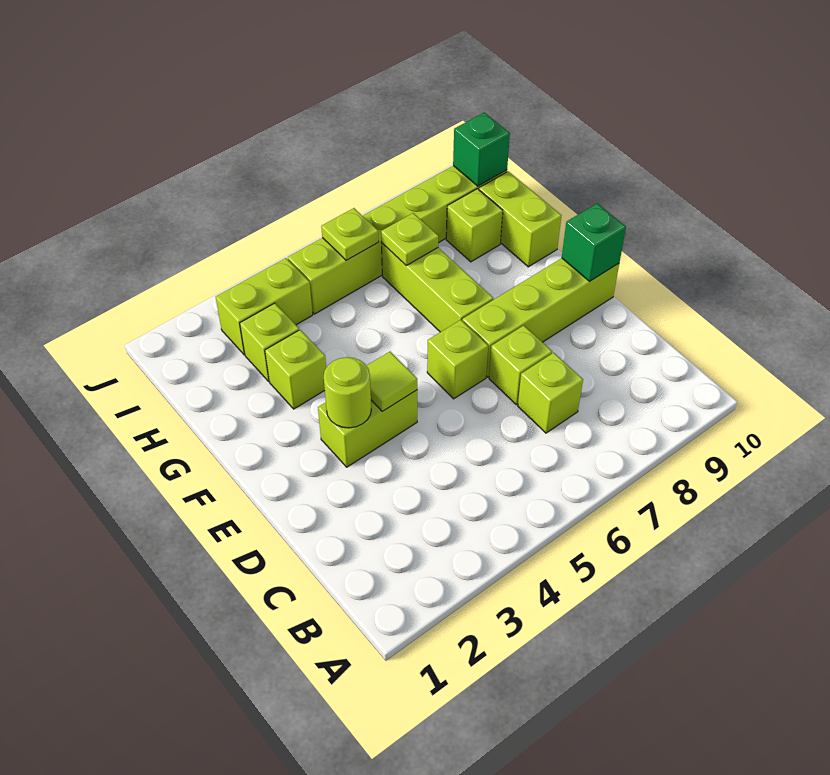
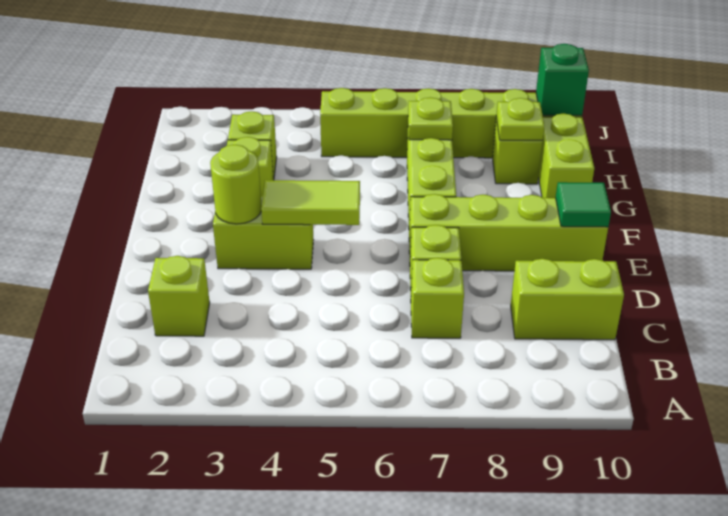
lime 1x1 tile [367,352,417,411] -> lime 1x2 tile [261,180,360,225]
lime 1x1 brick [427,320,488,399] -> lime 1x1 brick moved to [148,256,210,336]
green 1x1 brick [562,204,626,281] -> green 1x1 tile [556,182,611,227]
lime 1x2 brick [216,258,313,355] -> lime 1x2 brick moved to [511,259,624,340]
lime 1x1 plate [321,208,379,260] -> lime 1x1 plate moved to [496,98,545,140]

